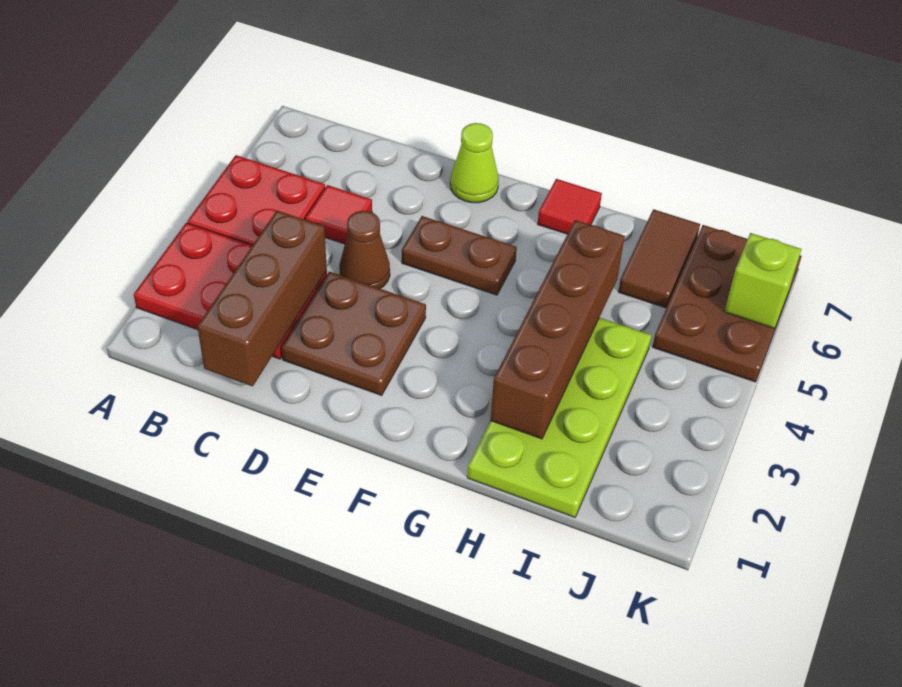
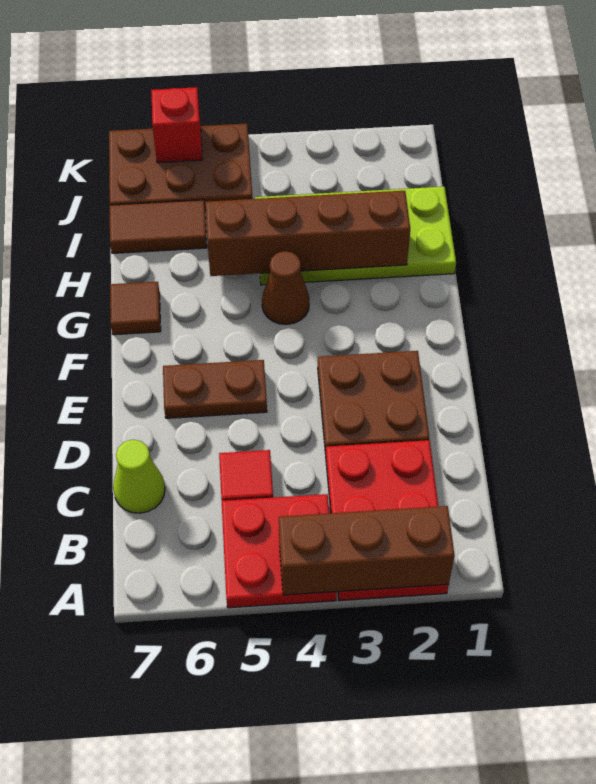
brown 1x3 brick [197,211,327,386] -> brown 1x3 brick moved to [279,506,454,595]
brown 1x1 cone [339,211,390,289] -> brown 1x1 cone moved to [262,251,309,324]
brown 1x2 plate [402,216,517,295] -> brown 1x2 plate turned to [163,360,267,418]
lime 1x1 cone [450,123,499,203] -> lime 1x1 cone moved to [113,440,165,513]
red 1x1 tile [538,179,602,234] -> brown 1x1 tile [110,282,161,335]
lime 1x1 brick [724,233,801,329] -> red 1x1 brick [151,87,202,163]

